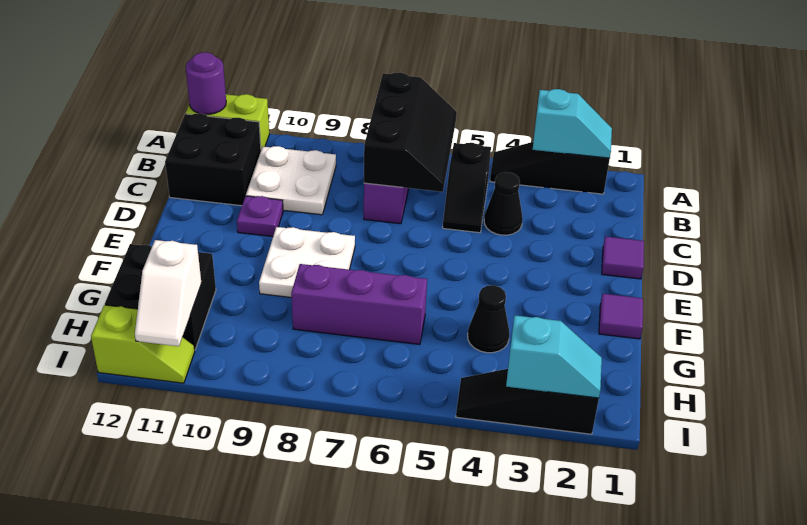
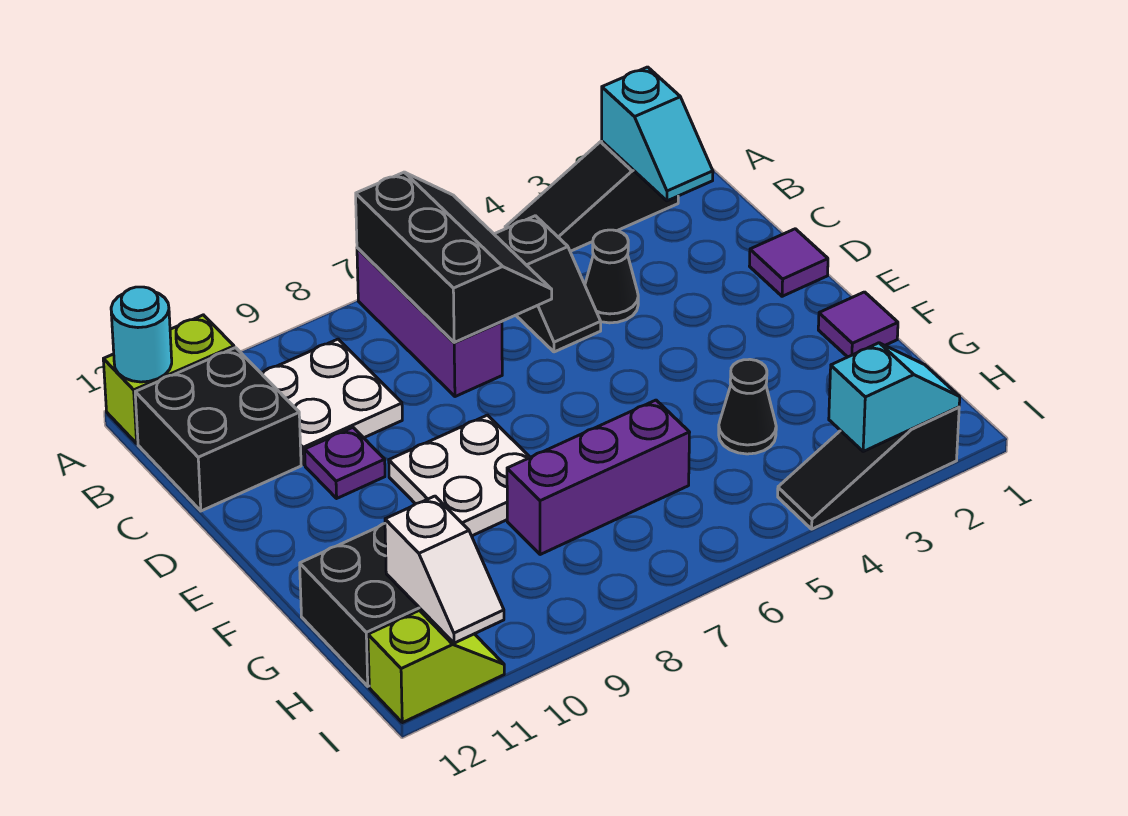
cyan 1x2 slope [533,89,612,158] -> cyan 1x2 slope turned to [602,67,713,201]
purple 1x1 round brick [186,52,226,114] -> cyan 1x1 round brick [111,287,172,382]

